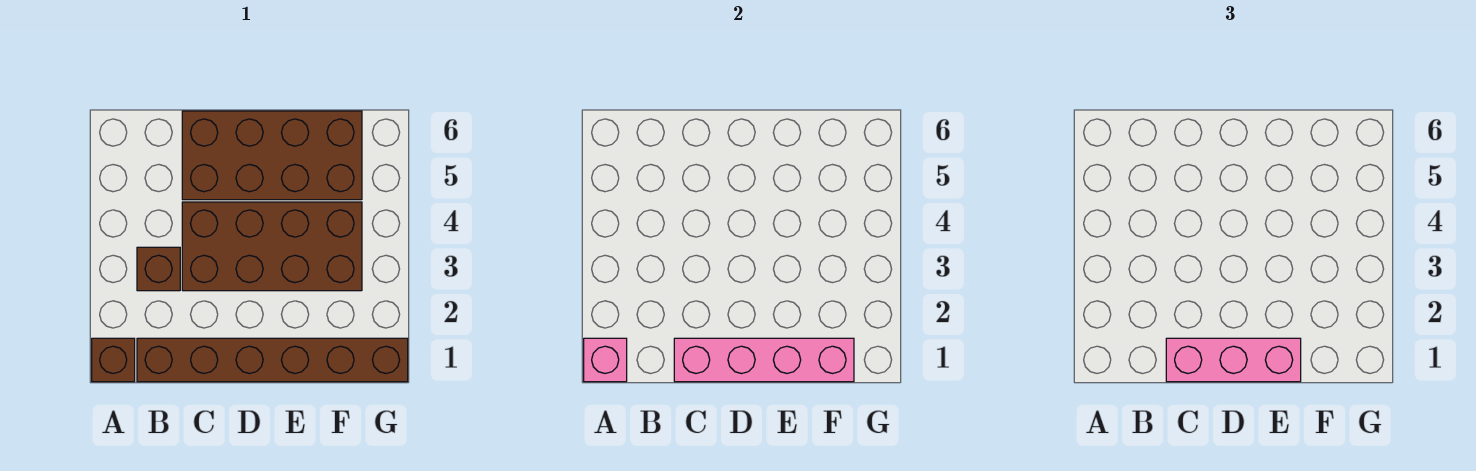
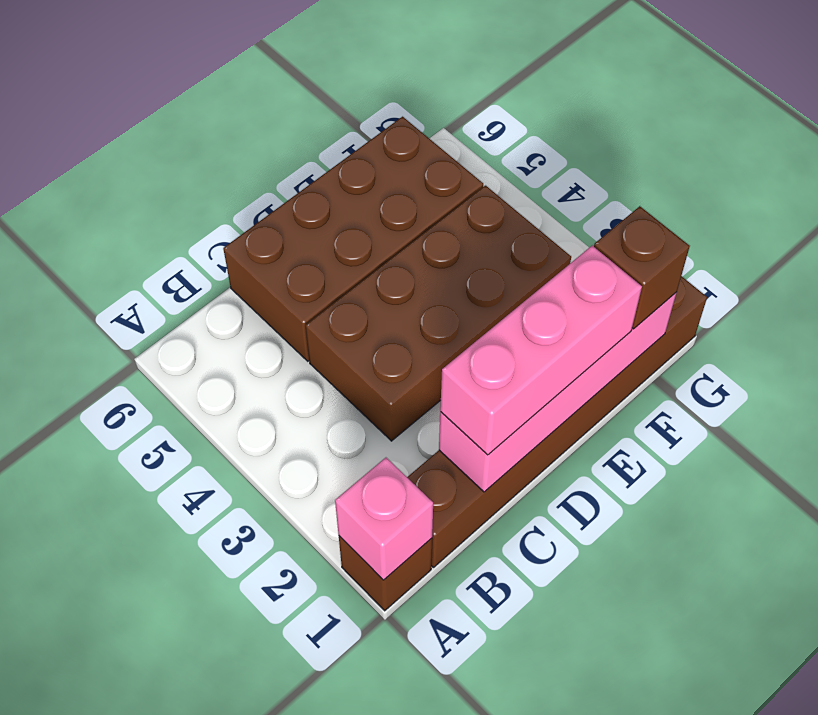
brown 1x1 brick [137,247,180,291] -> brown 1x1 brick moved to [594,206,690,329]

